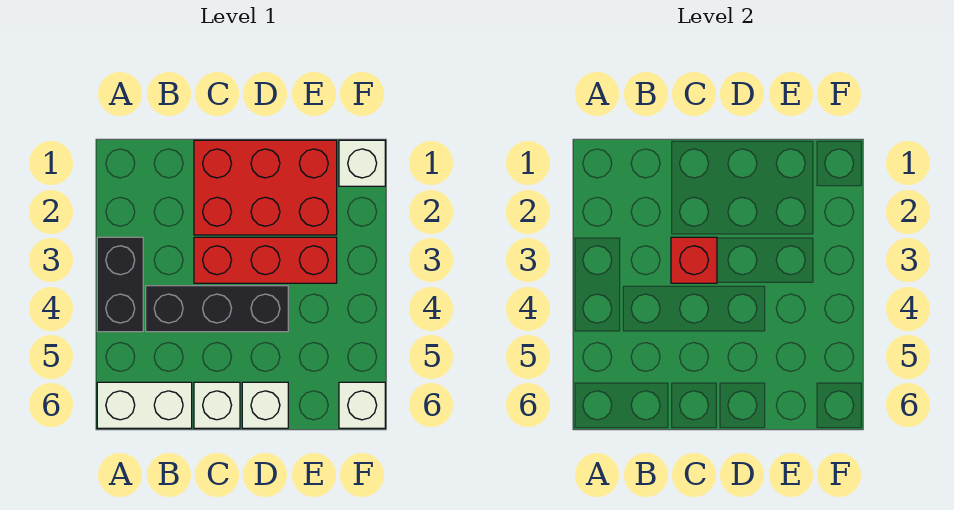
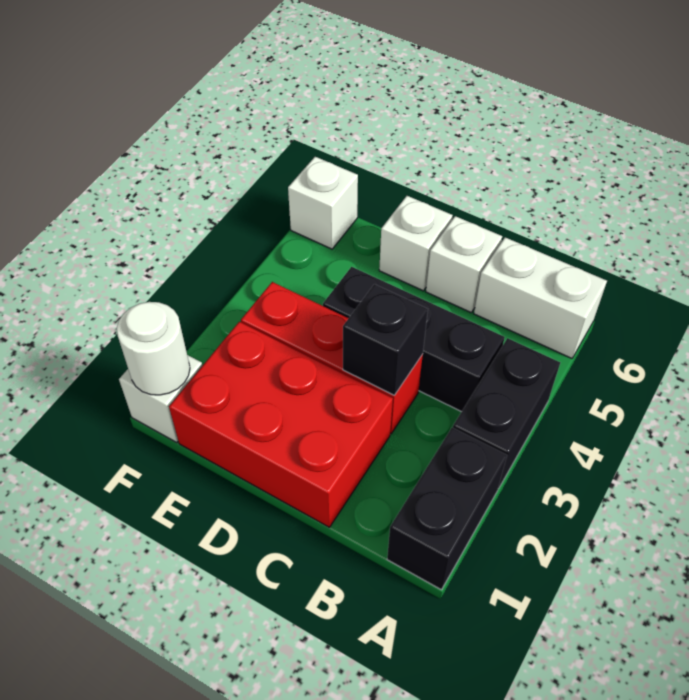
none -> black 1x2 brick [387,428,507,590]
red 1x1 brick [671,237,717,283] -> black 1x1 brick [343,284,428,395]
none -> white 1x1 round brick [117,302,190,395]

